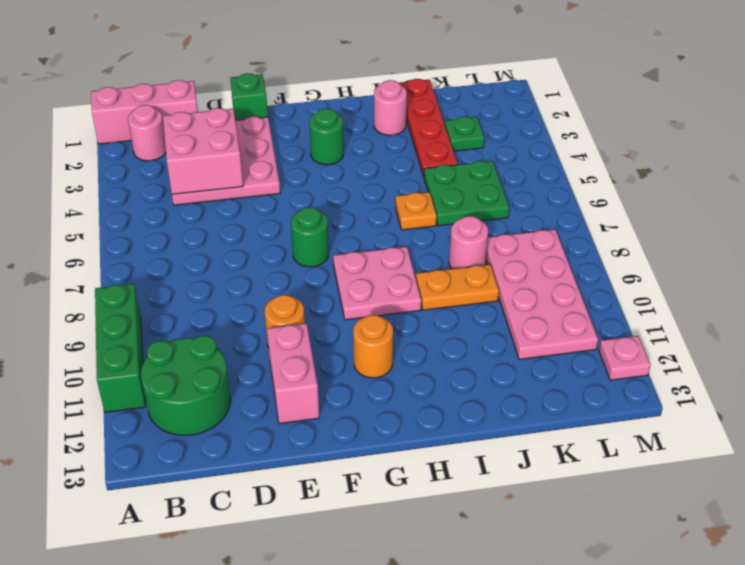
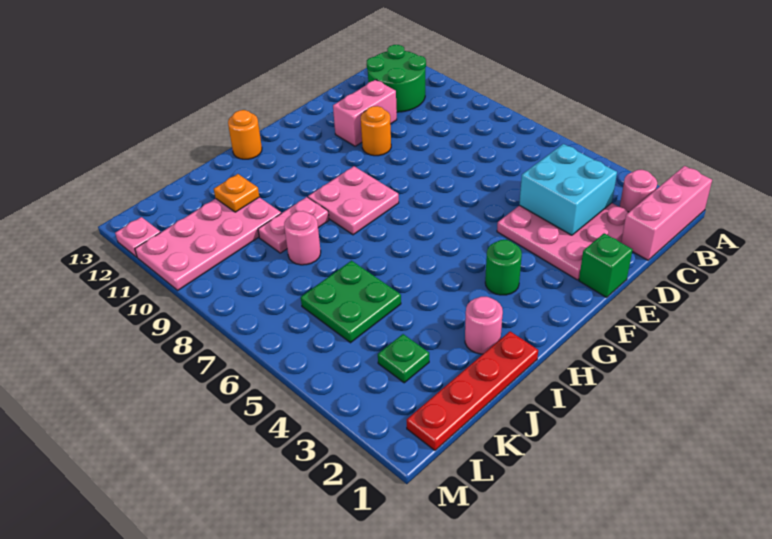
green 1x3 brick [95,284,145,412] -> none
pink 2x2 brick [163,108,243,194] -> cyan 2x2 brick [519,144,617,235]
pink 1x2 brick [267,323,319,424] -> pink 1x2 brick turned to [333,80,397,146]
green 1x1 round brick [291,207,329,267] -> none
orange 1x1 round brick [353,315,393,378] -> orange 1x1 round brick moved to [228,110,262,159]
orange 1x1 plate [395,192,437,230] -> orange 1x1 plate moved to [214,174,259,212]
orange 1x2 plate [416,264,499,310] -> pink 1x2 plate [258,197,329,253]
red 1x4 plate [399,79,457,177] -> red 1x4 plate turned to [407,331,538,450]
pink 2x4 plate [486,229,598,360] -> pink 2x4 plate turned to [135,197,281,290]

